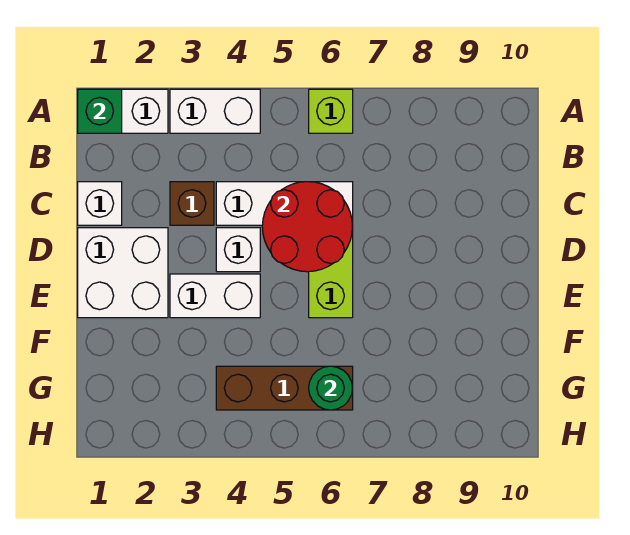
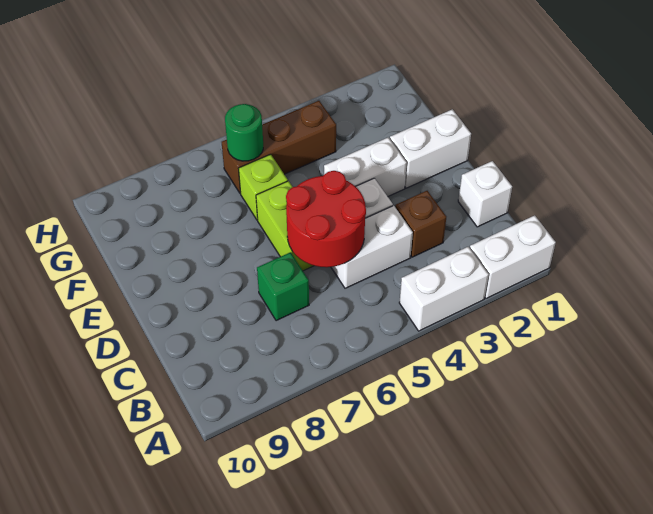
green 1x1 brick [78,89,122,133] -> green 1x1 brick moved to [257,252,309,321]
lime 1x1 brick [309,89,353,133] -> lime 1x1 brick moved to [239,154,288,220]
white 1x3 brick [216,182,353,225] -> white 1x2 brick [331,206,413,288]
white 2x2 brick [78,228,168,318] -> white 1x2 brick [390,109,471,188]

